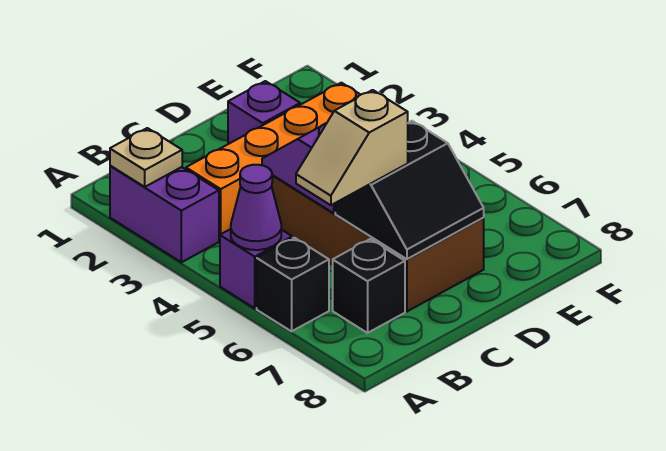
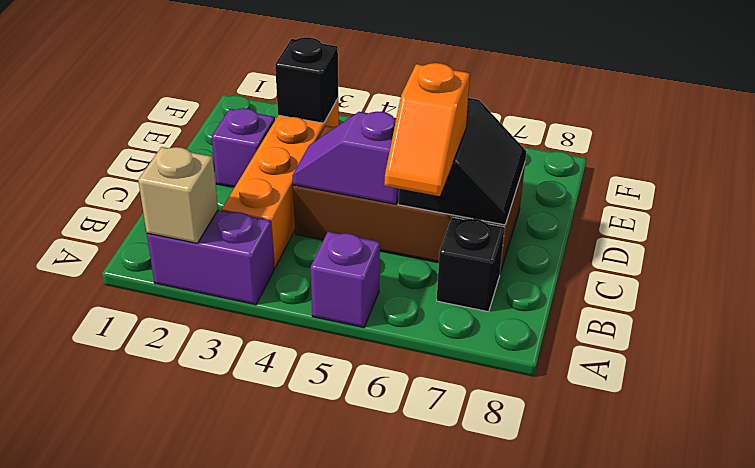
tan 1x1 plate [110,128,182,187] -> tan 1x1 brick [138,147,218,243]
purple 1x1 cone [231,165,281,250] -> none
black 1x1 brick [257,238,329,331] -> black 1x1 brick moved to [275,37,338,123]
tan 1x2 slope [296,90,408,205] -> orange 1x2 slope [384,63,470,196]

